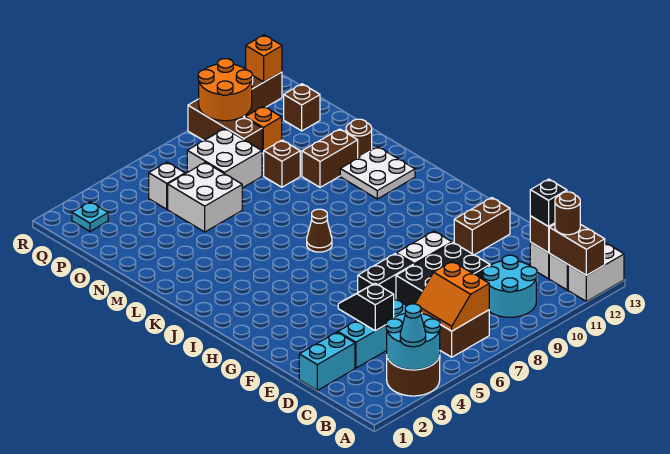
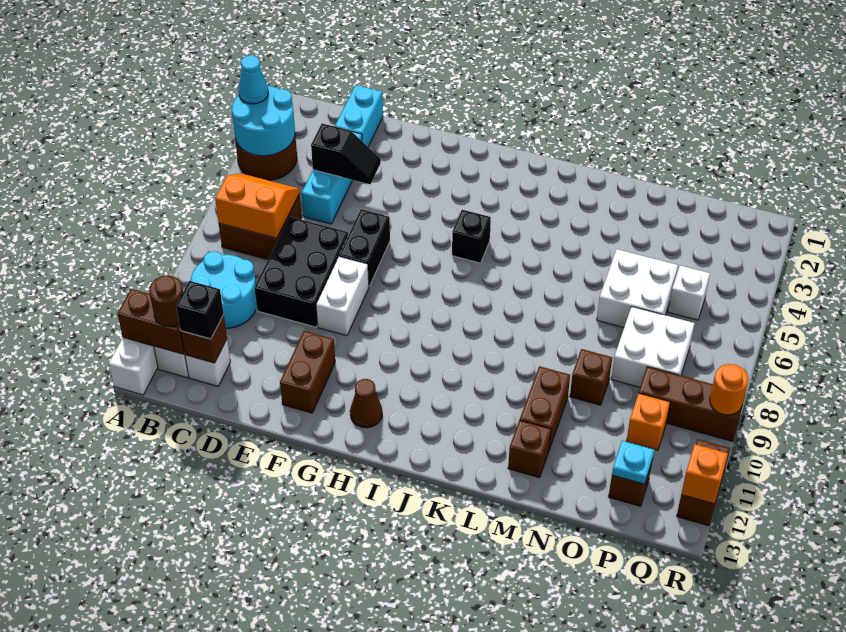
none -> black 1x1 brick [452,210,491,263]
brown 1x1 cone [307,209,332,252] -> brown 1x1 cone moved to [350,379,382,428]
white 2x2 plate [340,147,415,199] -> none
brown 1x1 round brick [346,119,372,158] -> brown 1x1 brick [508,420,551,478]
cyan 1x1 plate [72,202,108,231] -> cyan 1x1 plate moved to [612,441,654,484]
orange 2x2 round brick [198,59,252,121] -> orange 1x1 round brick [710,364,748,415]

